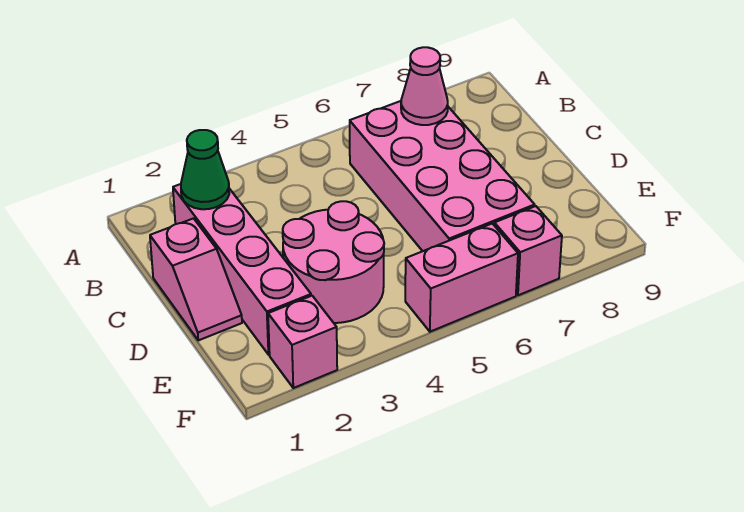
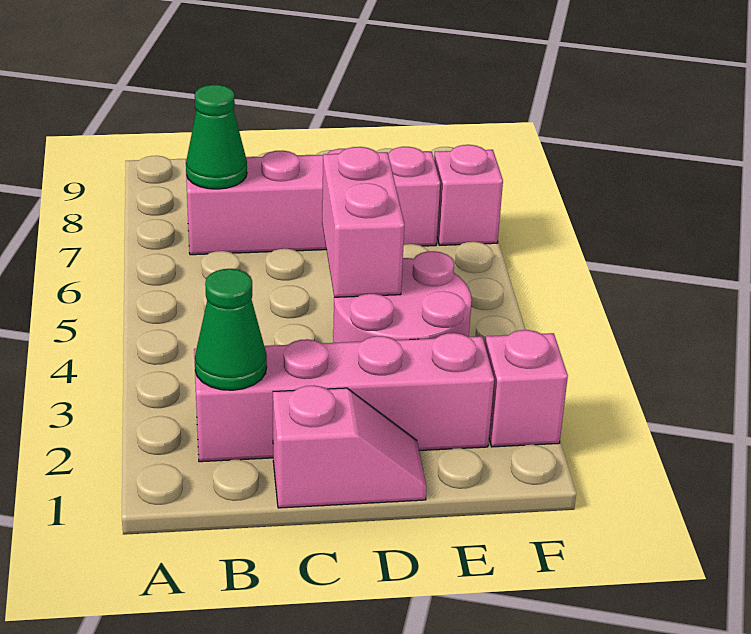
pink 2x4 brick [350,101,535,251] -> pink 1x4 brick [186,147,440,255]
pink 1x1 cone [401,47,448,125] -> green 1x1 cone [186,85,247,189]
pink 1x2 brick [405,224,518,332] -> pink 1x2 brick moved to [322,147,404,297]

